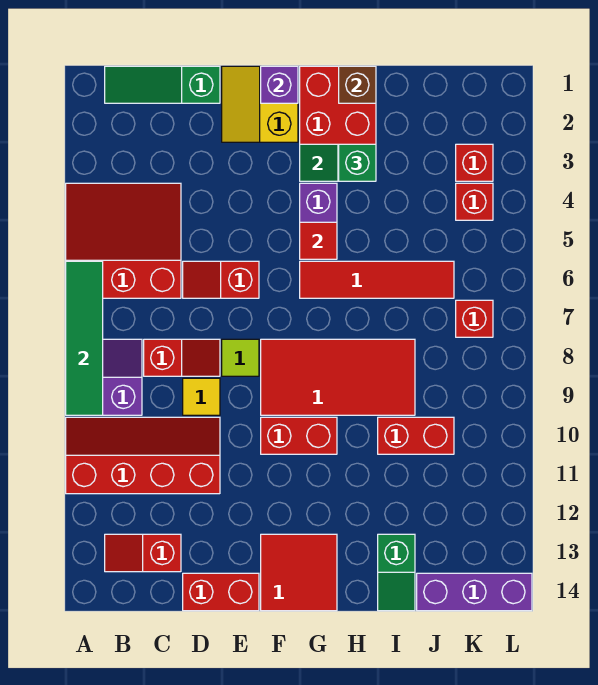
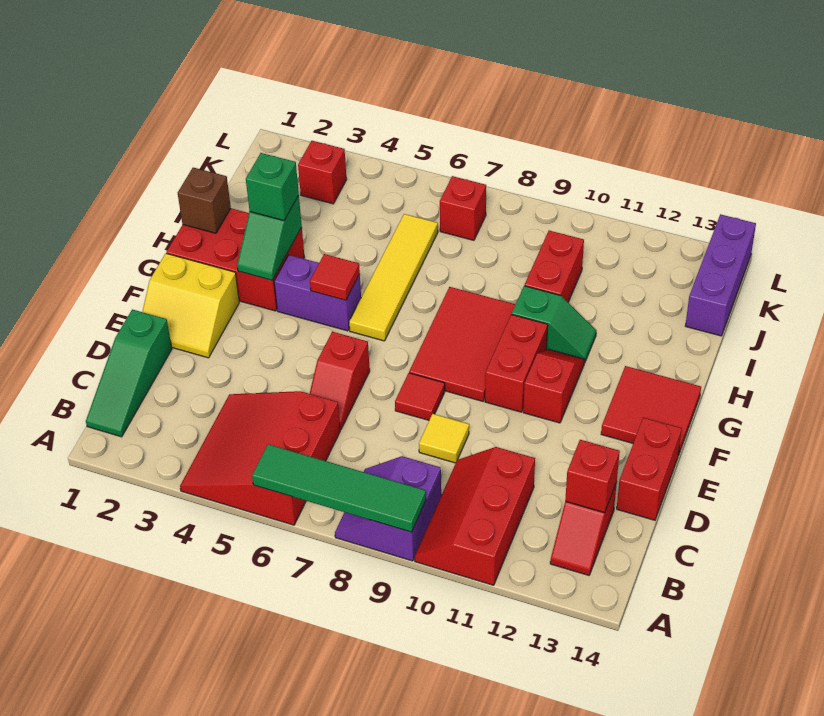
red 2x4 slope [66,417,220,494] -> red 2x3 slope [415,447,535,585]
red 1x2 slope [144,339,220,376] -> red 1x2 slope moved to [523,349,584,423]
lime 1x1 tile [222,339,259,376] -> red 1x1 tile [395,373,445,420]
purple 1x1 brick [261,66,298,103] -> none
red 2x4 tile [261,339,415,415] -> red 2x3 tile [409,287,515,401]
red 1x4 tile [300,261,454,298] -> yellow 1x4 tile [349,214,438,341]
green 1x2 slope [378,534,415,611] -> green 1x2 slope moved to [512,286,596,363]
red 1x1 brick [456,183,493,220] -> red 1x1 brick moved to [565,440,620,513]

